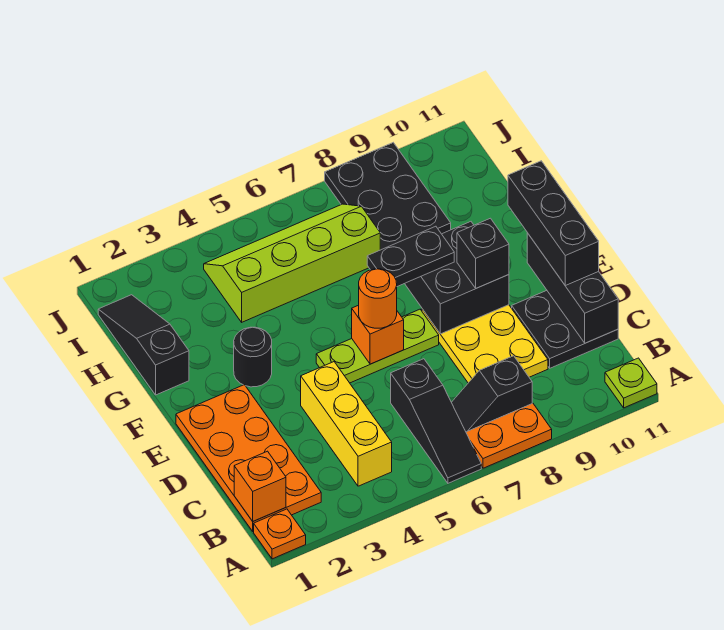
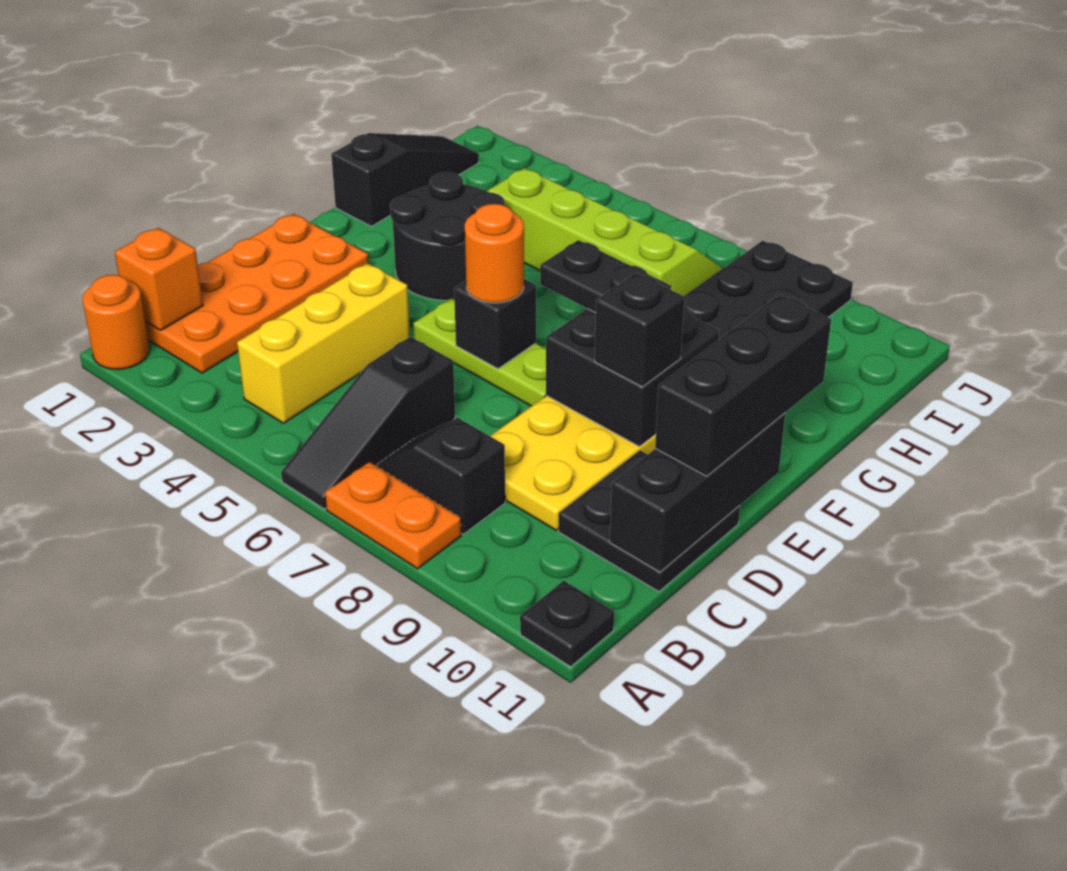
orange 1x1 plate [254,509,306,559] -> orange 1x1 round brick [83,275,150,369]
lime 1x1 plate [605,358,657,408] -> black 1x1 plate [520,581,614,667]
orange 1x1 brick [352,305,404,364] -> black 1x1 brick [454,279,536,369]
black 1x1 round brick [234,327,272,387] -> black 2x2 round brick [390,172,505,300]

